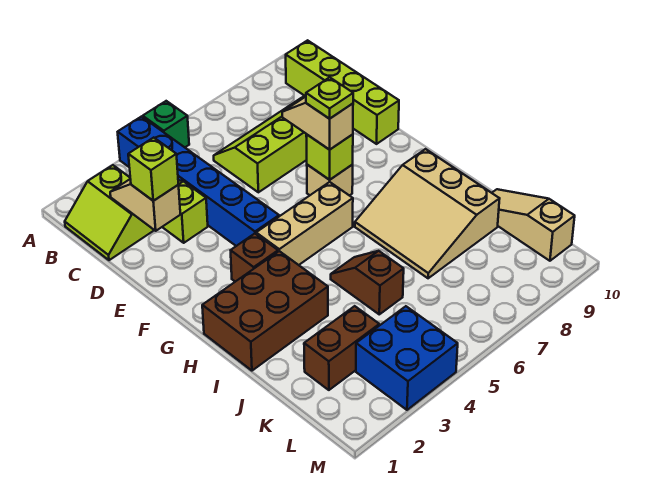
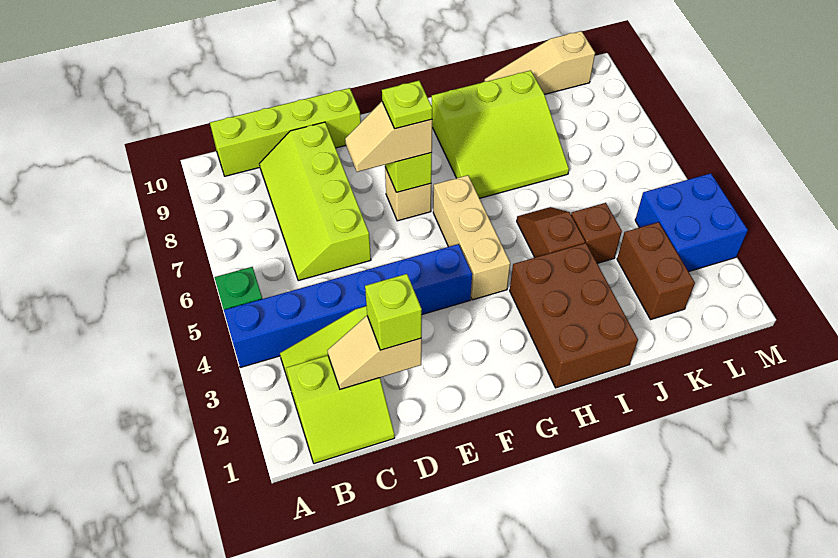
brown 1x1 brick [231,234,278,282] -> brown 1x1 brick moved to [571,203,622,263]
tan 3x3 slope [355,149,500,278] -> lime 3x3 slope [431,70,569,198]
brown 1x2 slope [331,251,404,314] -> brown 1x2 slope turned to [517,207,585,257]

